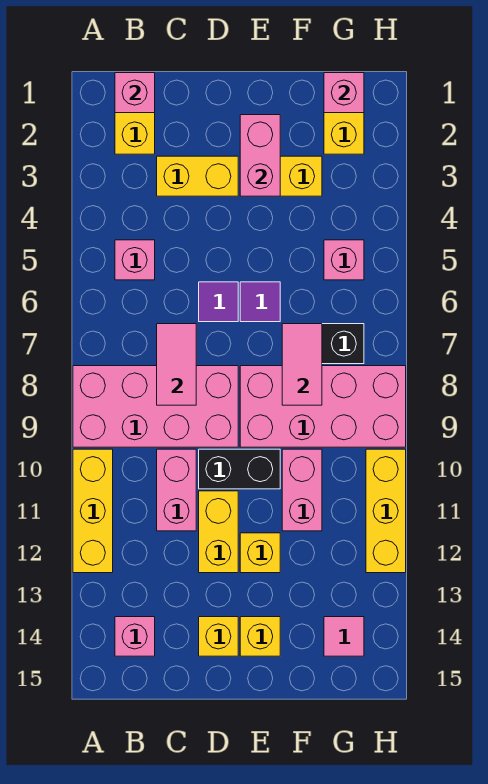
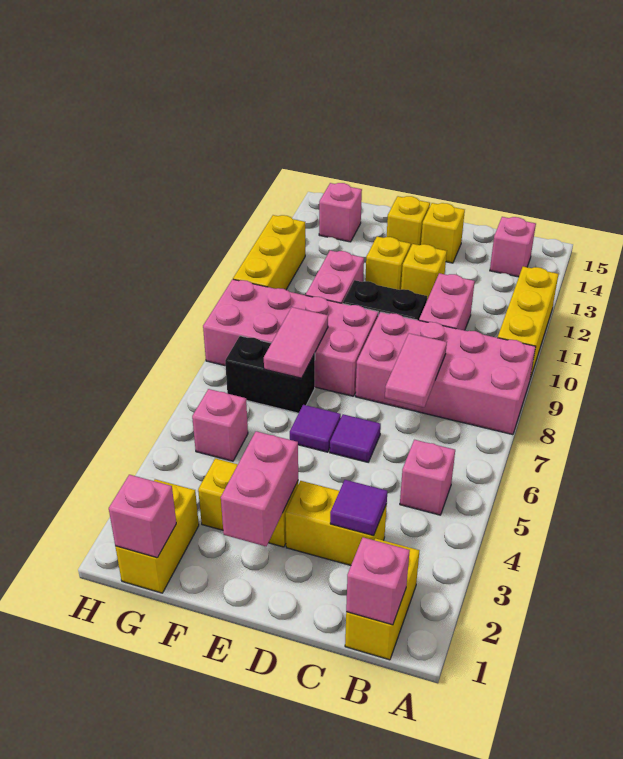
none -> purple 1x1 tile [330,480,387,536]
yellow 1x2 brick [199,491,238,573] -> yellow 1x1 brick [401,244,447,300]
pink 1x1 tile [324,617,364,656] -> pink 1x1 brick [319,183,362,242]

